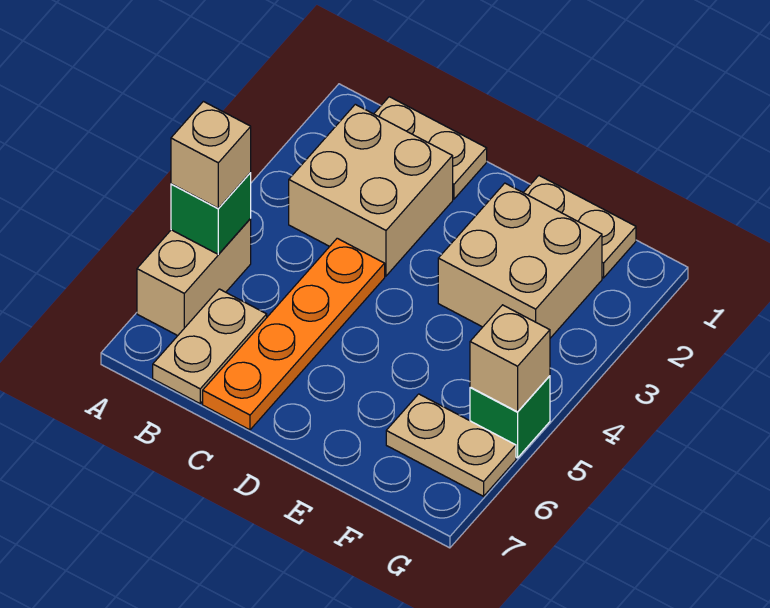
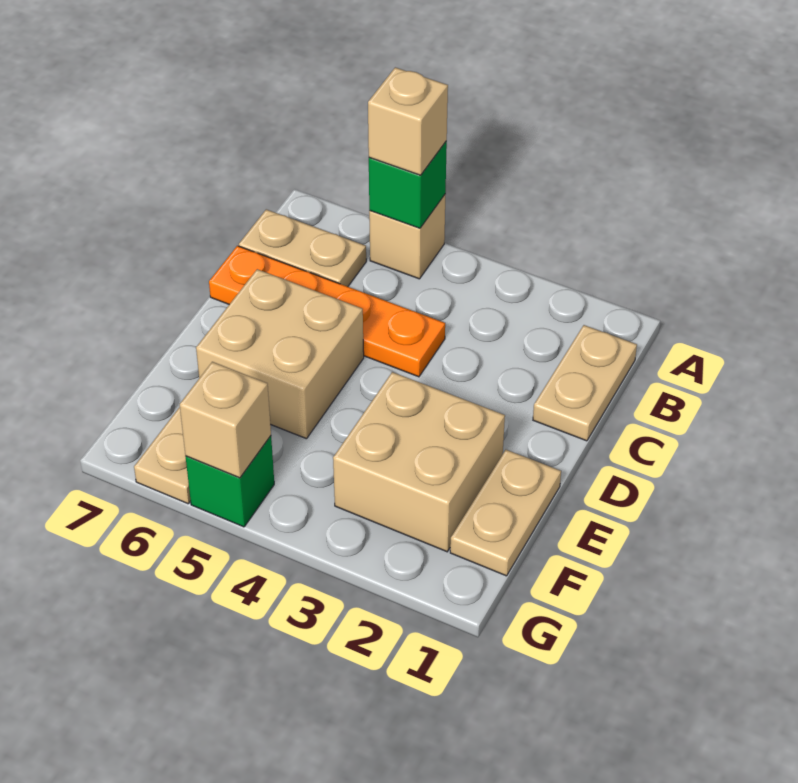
tan 1x2 brick [137,219,251,336] -> tan 1x1 brick [369,195,445,279]
tan 2x2 brick [289,104,453,276] -> tan 2x2 brick moved to [196,269,364,439]

